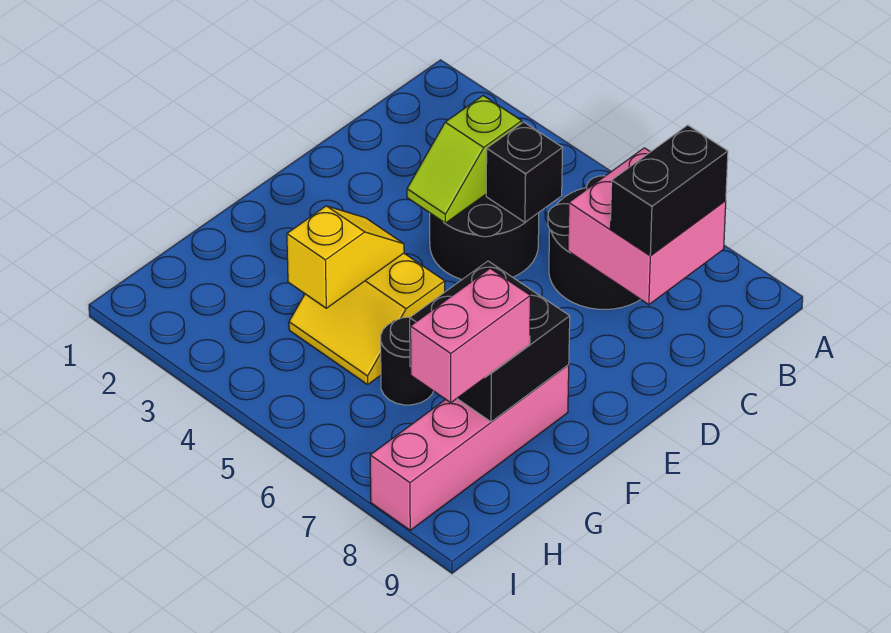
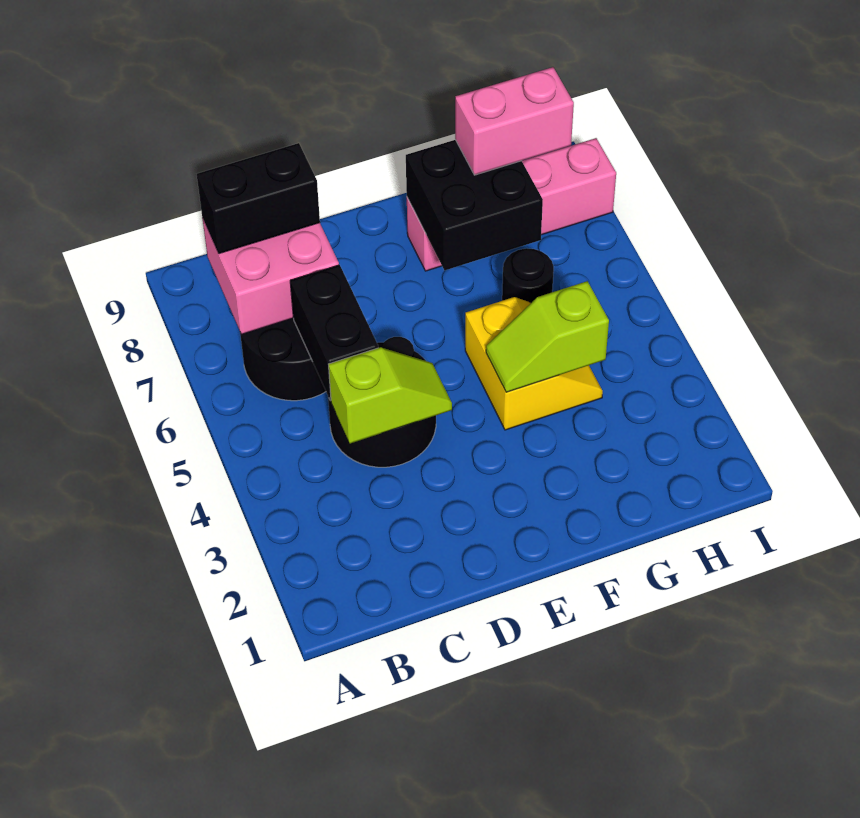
black 1x1 brick [486,122,563,222] -> black 1x2 brick [290,265,378,401]
yellow 1x2 slope [287,206,404,308] -> lime 1x2 slope [486,281,609,392]

